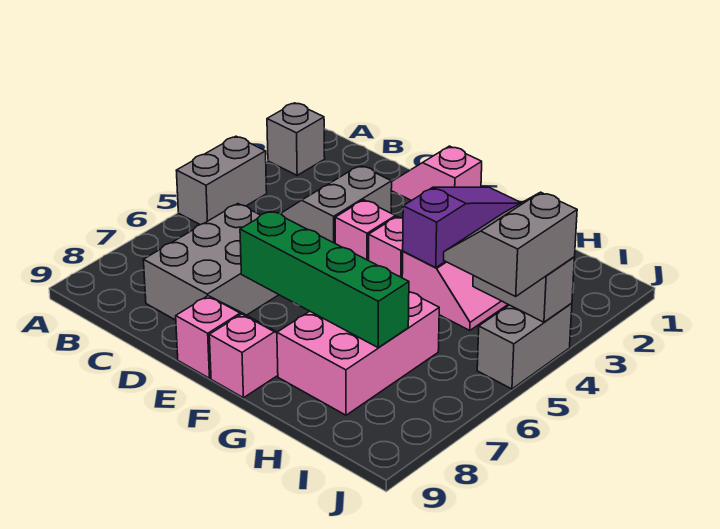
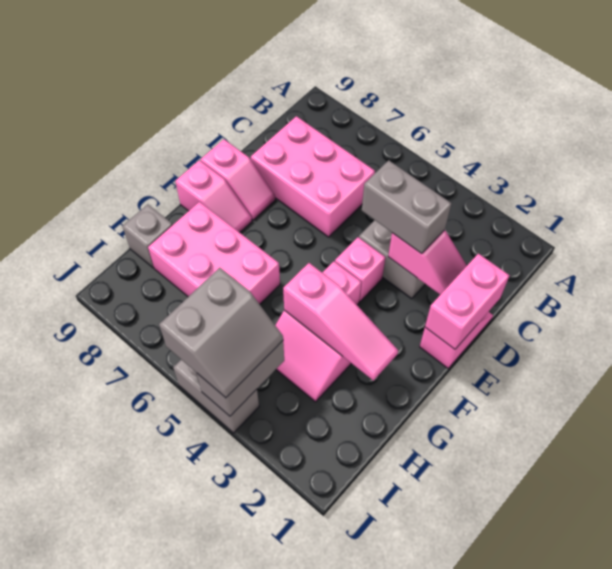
grey 1x1 brick [267,103,325,175] -> grey 1x1 brick moved to [123,204,172,268]
grey 1x2 brick [176,136,267,225] -> grey 1x2 brick moved to [362,160,451,254]
grey 2x3 brick [143,204,279,320] -> pink 2x3 brick [251,116,375,237]
none -> pink 1x2 brick [425,254,510,349]
none -> pink 1x2 slope [388,230,467,295]
green 1x4 brick [240,211,409,347] -> none
purple 1x3 slope [403,187,521,267] -> pink 1x3 slope [283,263,398,380]
grey 2x2 slope [444,192,577,296] -> grey 2x2 slope turned to [159,268,283,398]

